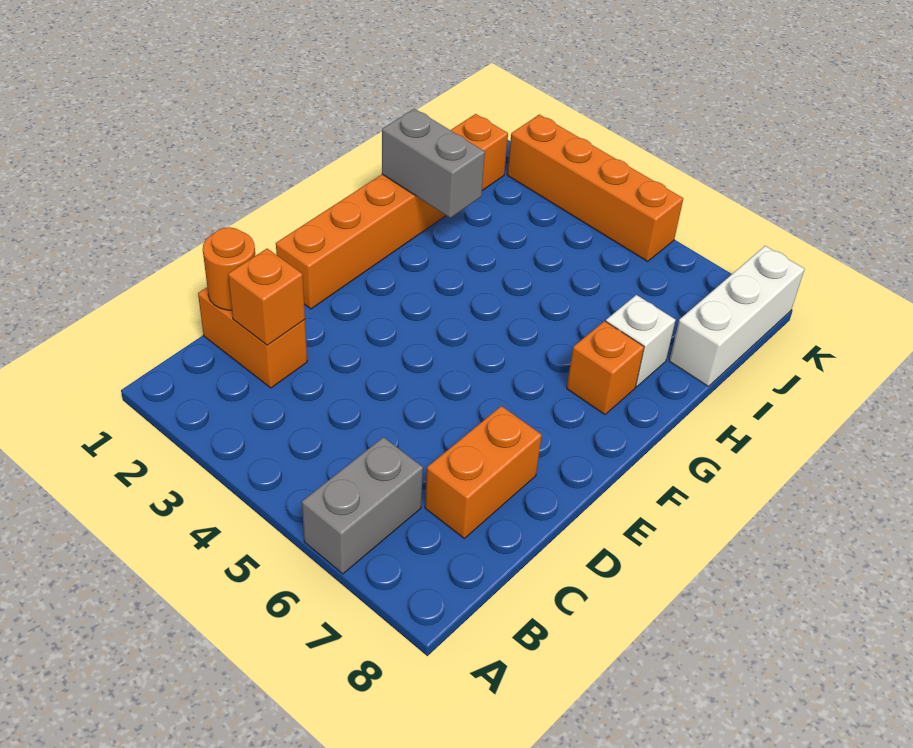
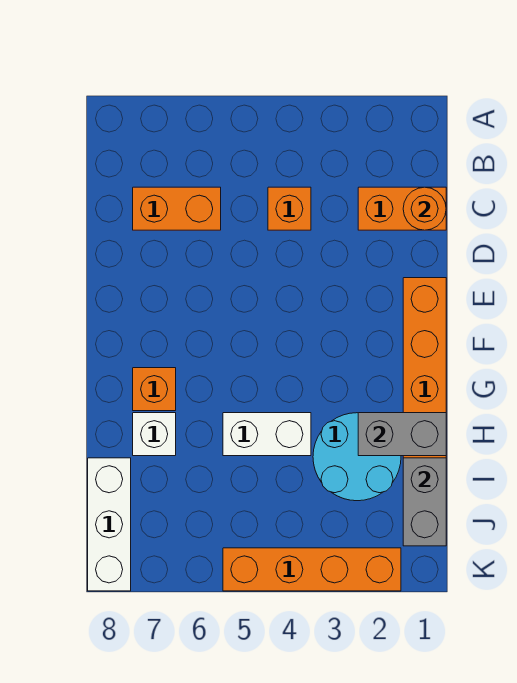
grey 1x2 brick [302,437,423,574] -> grey 1x2 brick moved to [403,458,446,546]
orange 1x1 brick [228,249,305,345] -> orange 1x1 brick moved to [268,187,311,230]
orange 1x2 brick [425,406,542,538] -> orange 1x2 brick turned to [133,187,221,230]
none -> cyan 2x2 round brick [313,413,401,501]
none -> white 1x2 brick [223,413,311,456]

